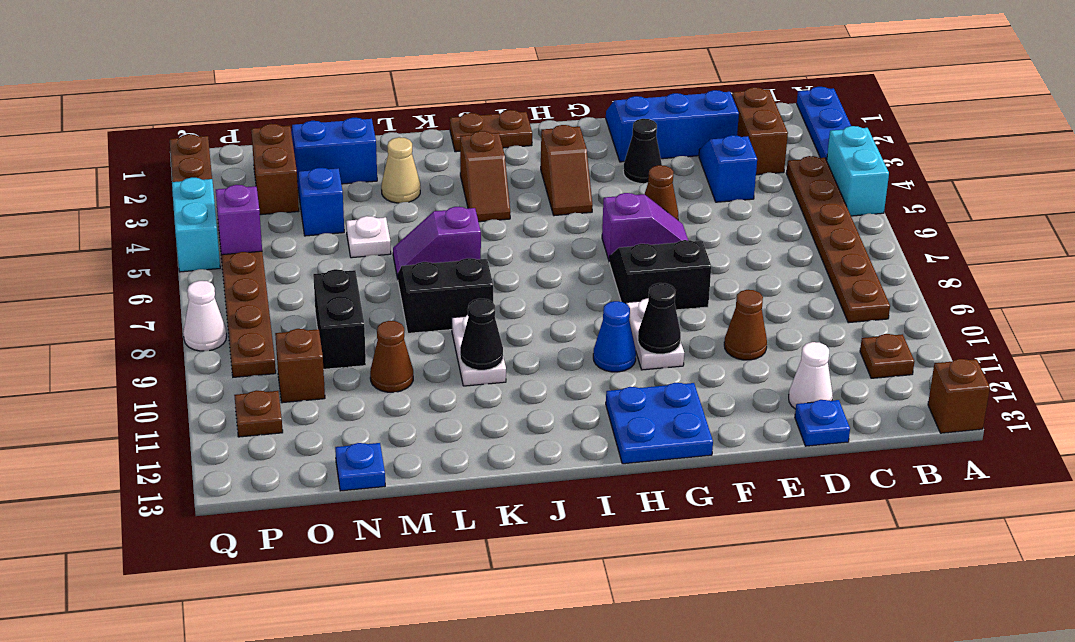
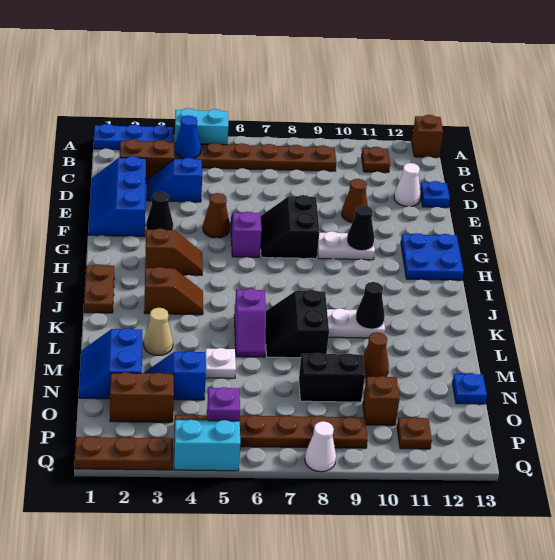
blue 1x1 cone [593,301,636,372] -> blue 1x1 cone moved to [175,116,201,158]

